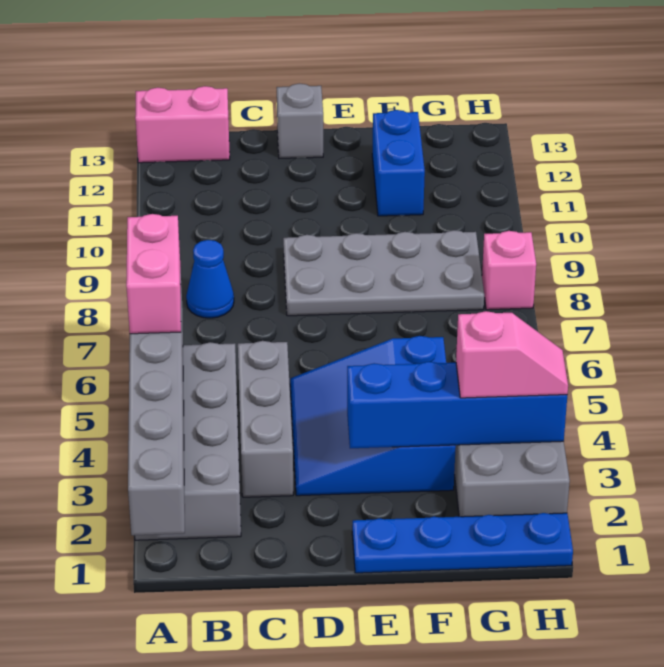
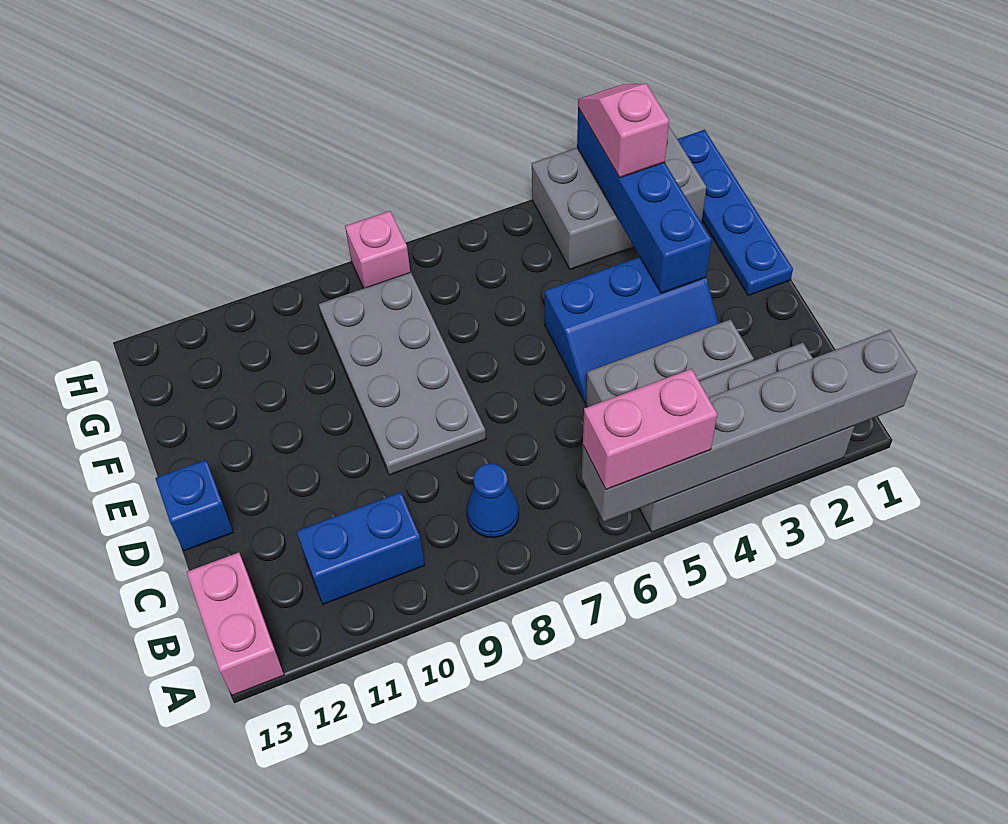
blue 3x3 slope [290,336,456,496] -> blue 2x3 slope [545,257,719,403]
grey 1x1 brick [277,84,323,158] -> blue 1x1 brick [155,460,233,551]
blue 1x2 brick [372,110,425,216] -> blue 1x2 brick moved to [297,492,425,604]

